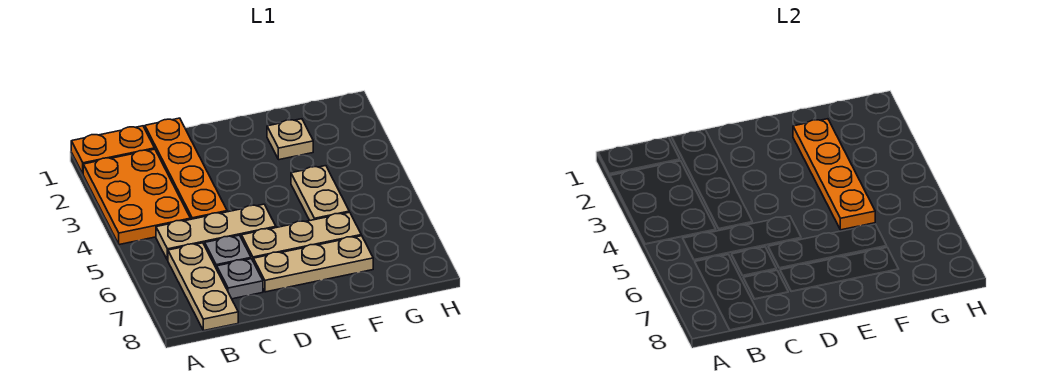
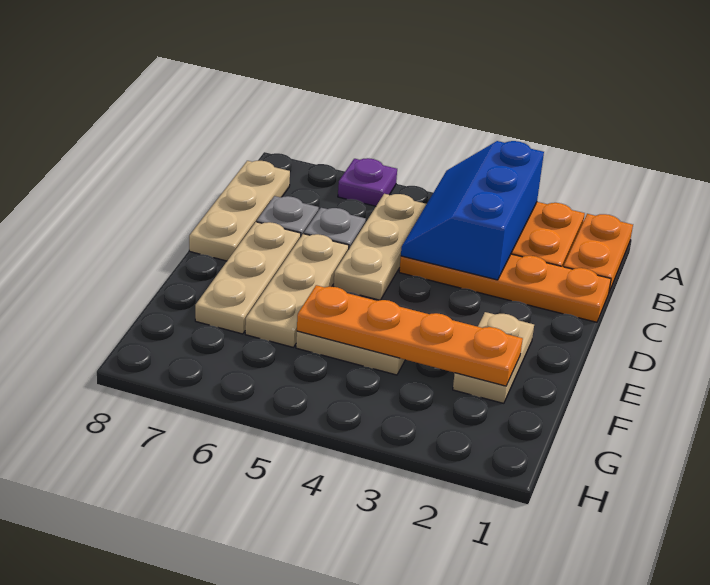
none -> blue 2x3 slope [401,141,544,280]
none -> purple 1x1 plate [338,158,397,206]
tan 1x3 plate [168,243,238,331] -> tan 1x3 plate turned to [189,161,290,261]
tan 1x1 plate [267,119,313,160] -> tan 1x2 plate [453,312,534,403]

